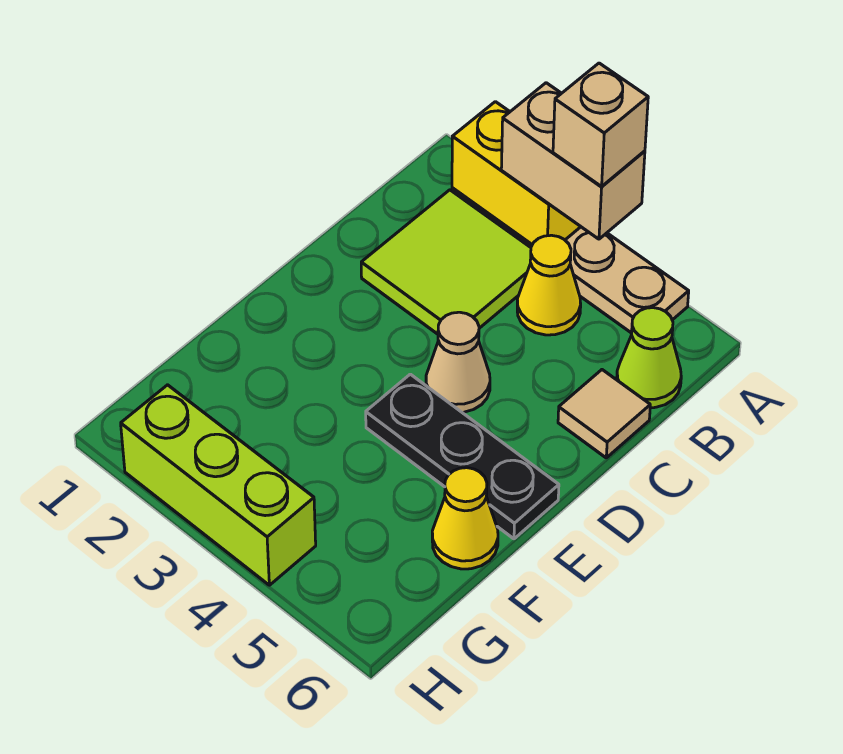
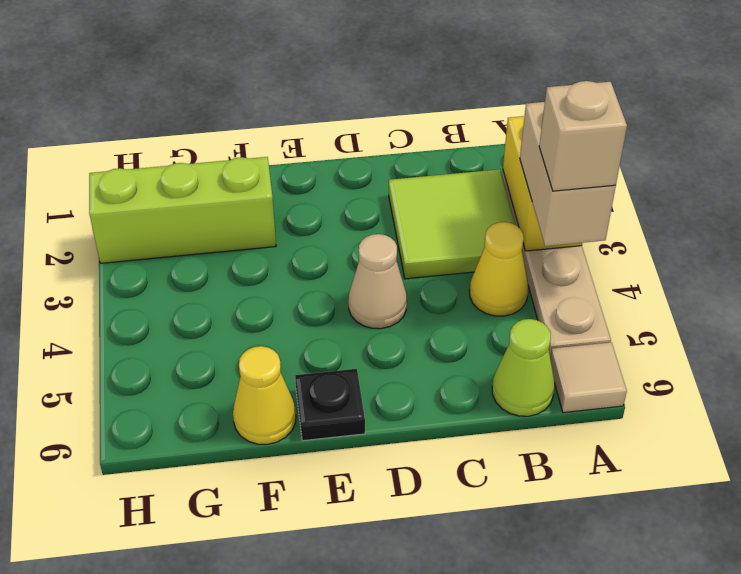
tan 1x1 tile [558,370,650,458] -> tan 1x1 tile moved to [550,342,627,413]
black 1x3 plate [366,374,559,539] -> black 1x1 plate [295,369,365,441]
lime 1x3 brick [121,385,316,585] -> lime 1x3 brick turned to [89,157,276,263]

